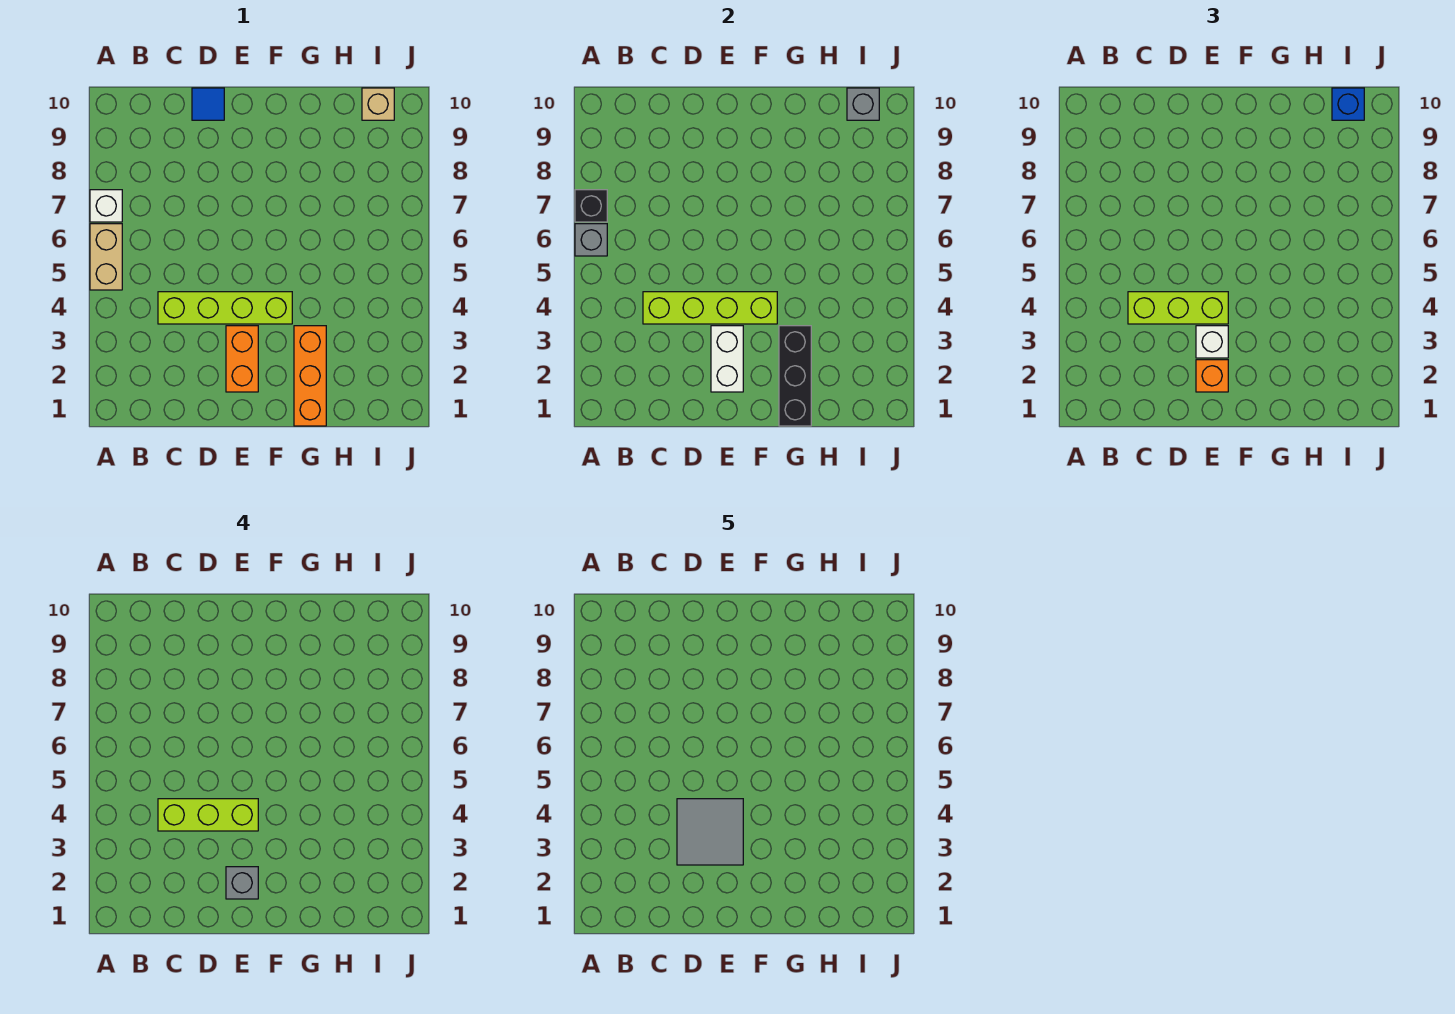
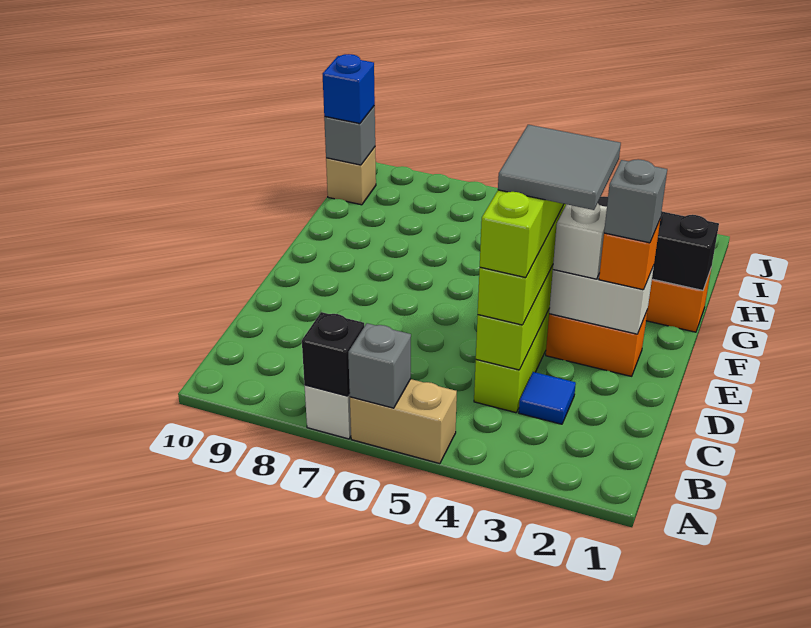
blue 1x1 tile [192,88,224,120] -> blue 1x1 tile moved to [519,372,576,424]

